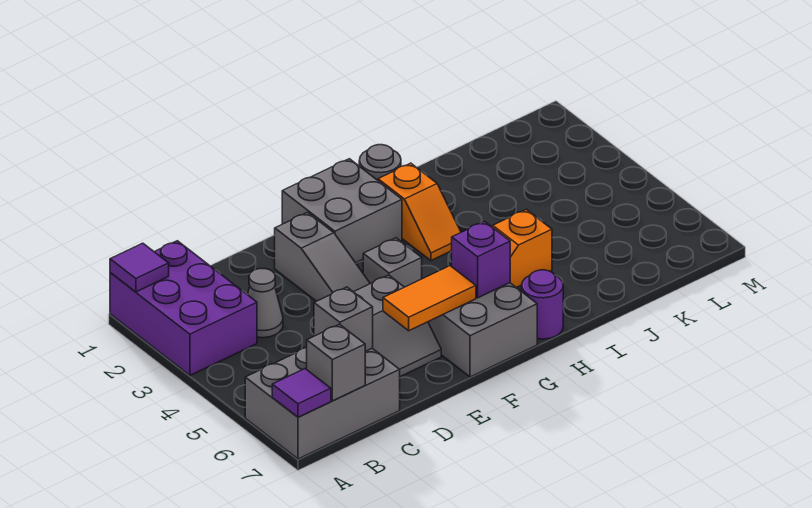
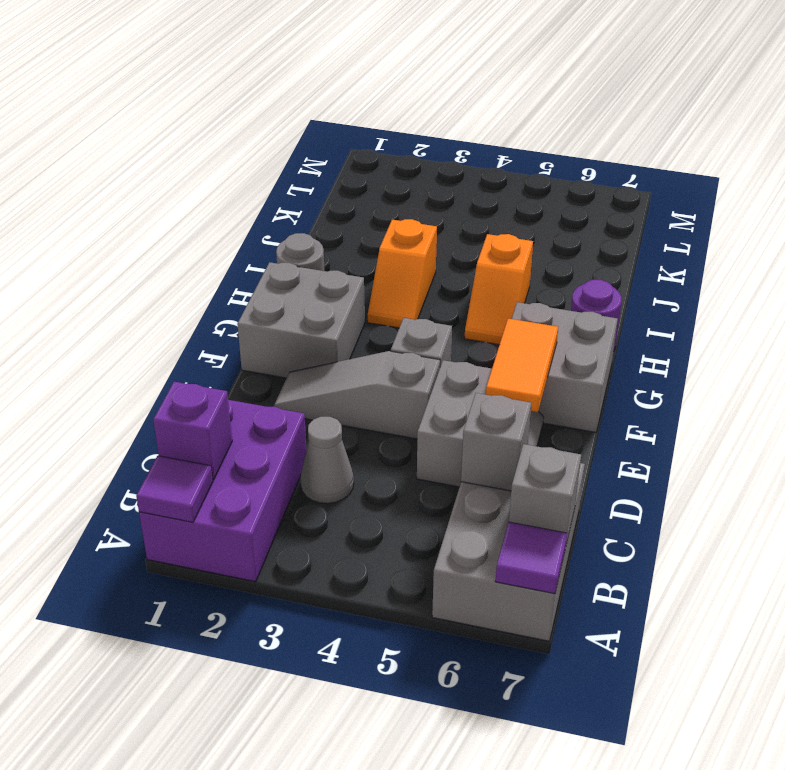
purple 2x3 brick [110,241,257,375] -> purple 2x3 brick turned to [139,400,306,582]
grey 1x3 slope [275,213,370,301] -> grey 1x3 slope turned to [274,351,440,439]
purple 1x1 brick [452,221,510,298] -> purple 1x1 brick moved to [153,382,232,480]
orange 1x2 slope [378,163,461,261] -> orange 1x2 slope turned to [368,219,437,328]

